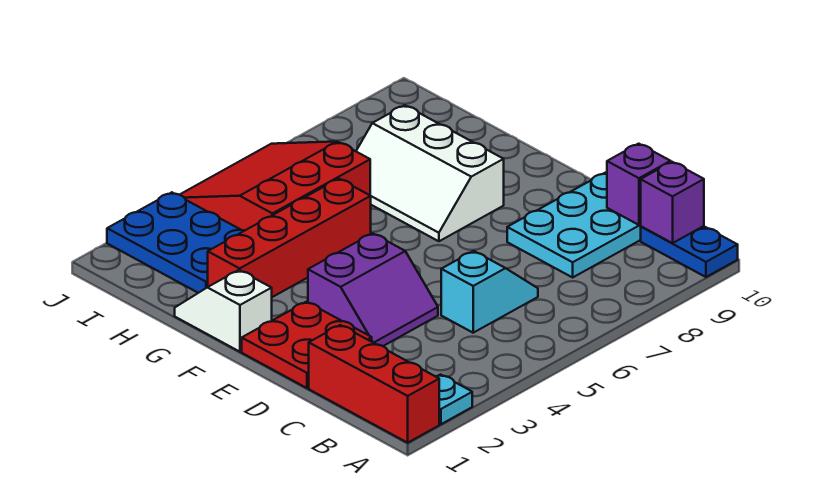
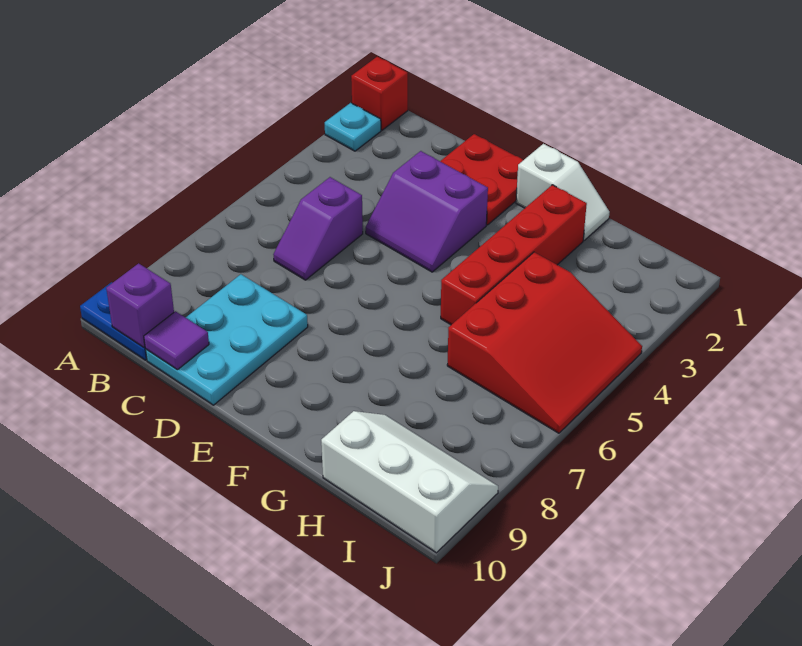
red 1x3 brick [309,325,439,443] -> red 1x1 brick [351,57,408,130]
cyan 1x2 slope [441,251,538,333] -> purple 1x2 slope [273,177,363,280]
purple 1x1 brick [607,144,671,225] -> purple 1x1 tile [144,311,209,370]
purple 2x2 slope [308,233,438,346] -> purple 2x2 slope turned to [366,151,488,272]
white 2x3 slope [356,105,504,241] -> white 2x3 slope moved to [321,411,498,553]
blue 2x3 plate [107,192,244,293] -> none

